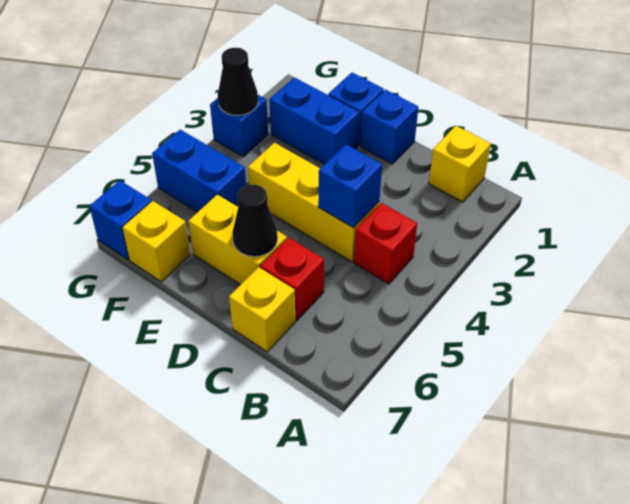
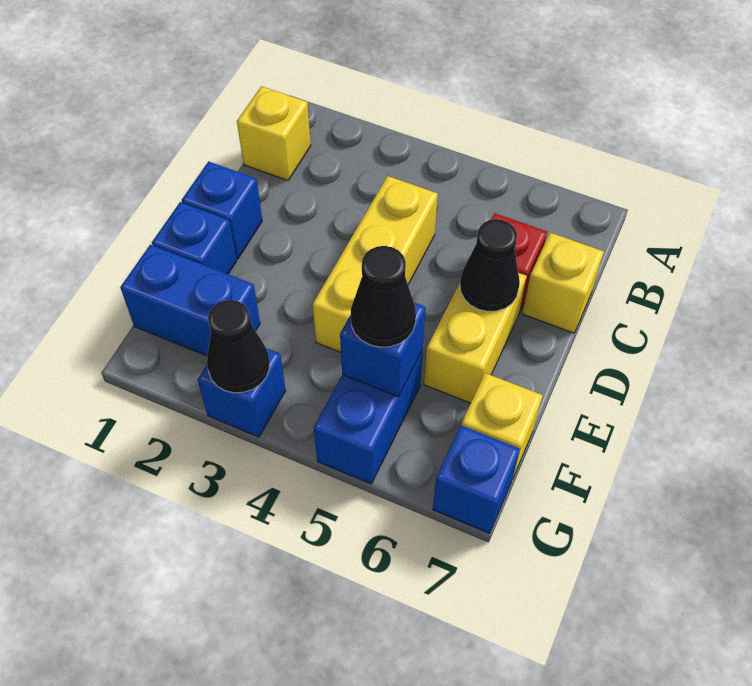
red 1x1 brick [354,203,417,284] -> none
blue 1x1 brick [318,144,382,228] -> blue 1x1 brick moved to [340,302,426,397]
blue 1x2 brick [269,77,359,164] -> blue 1x2 brick turned to [120,245,260,356]
none -> black 1x1 cone [351,246,416,347]

